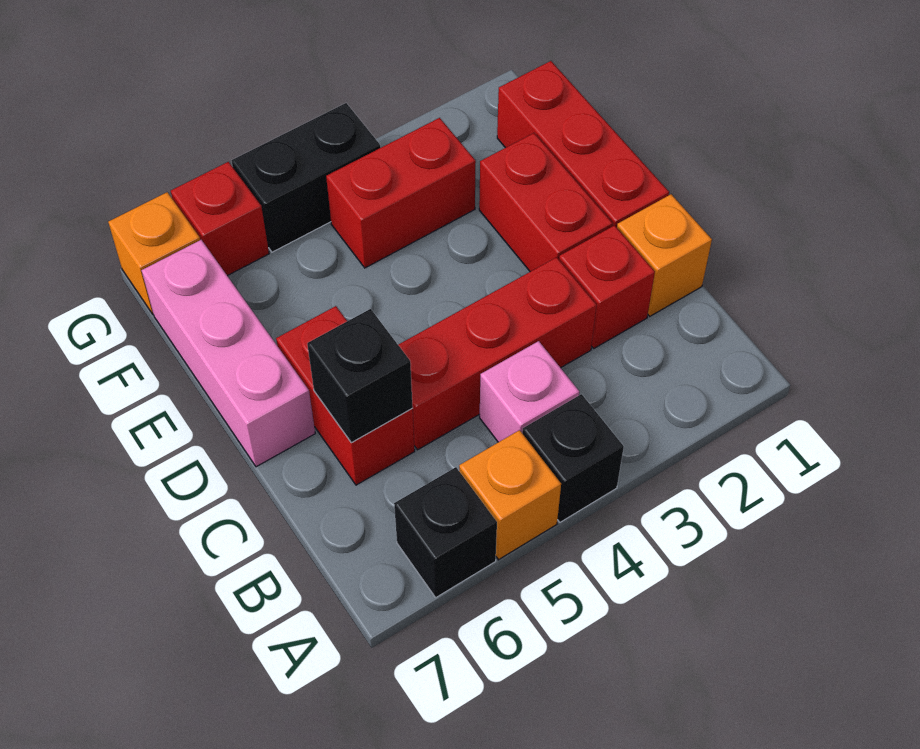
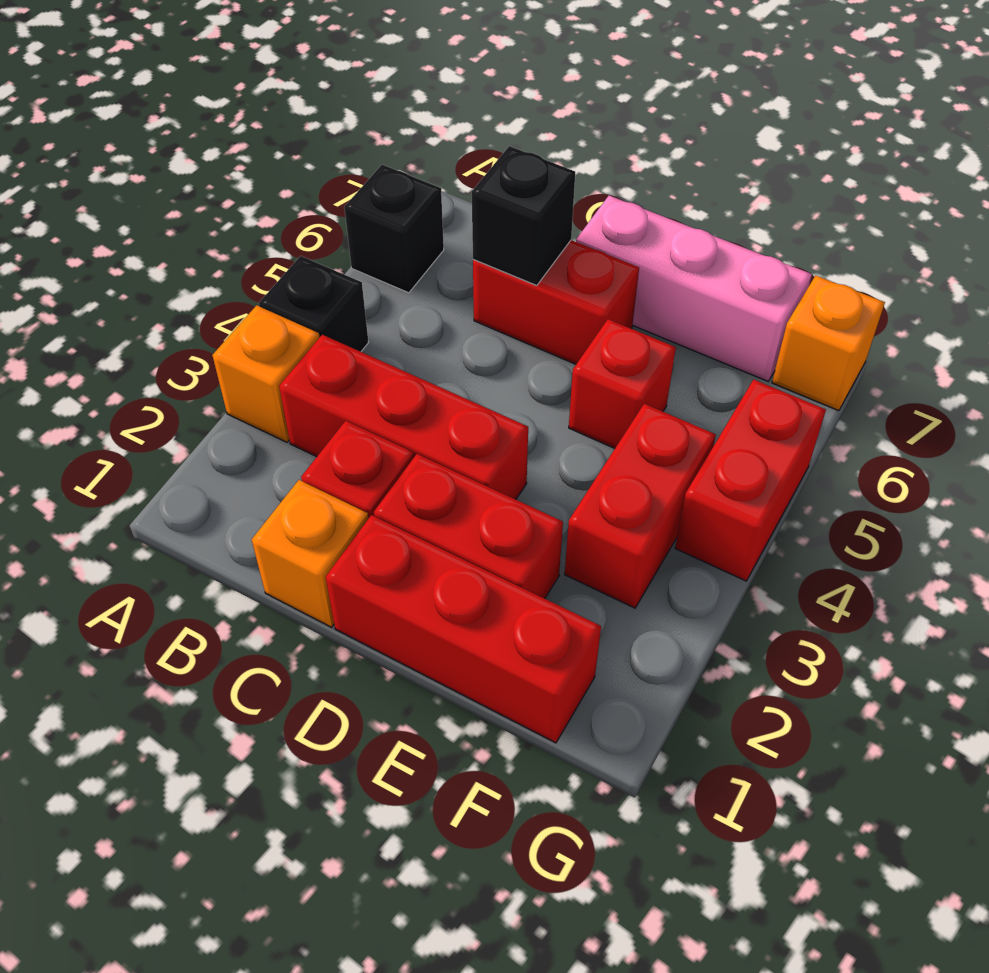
orange 1x1 brick [459,430,561,560] -> orange 1x1 brick moved to [212,305,320,442]
pink 1x1 brick [480,341,579,442] -> none
red 1x3 brick [398,257,596,450] -> red 1x3 brick turned to [279,335,528,499]
black 1x2 brick [231,103,381,252] -> red 1x2 brick [675,380,826,581]
red 1x1 brick [171,162,269,276] -> red 1x1 brick moved to [569,319,676,448]

